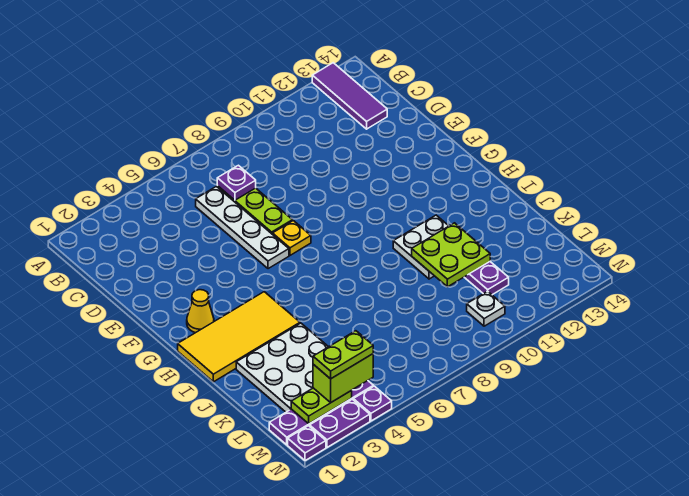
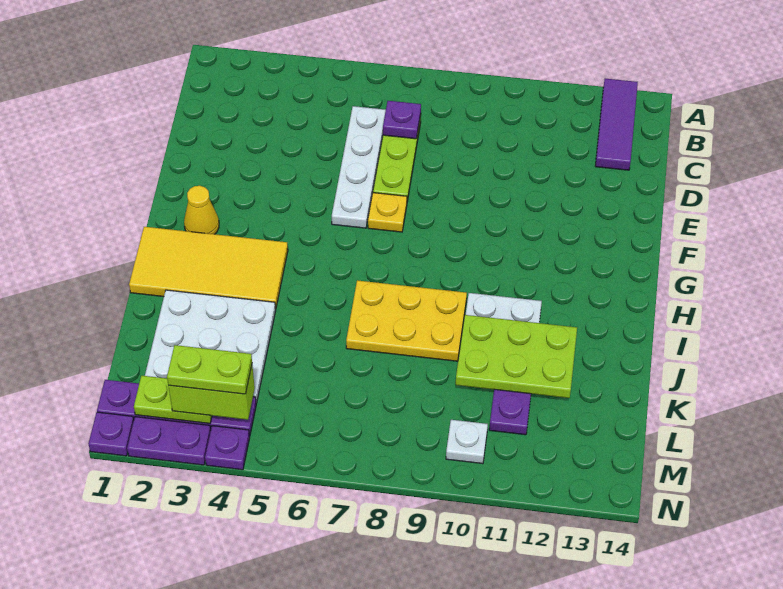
none -> yellow 2x3 plate [346,280,467,361]
lime 2x2 plate [412,223,490,287] -> lime 2x3 plate [456,315,577,398]

